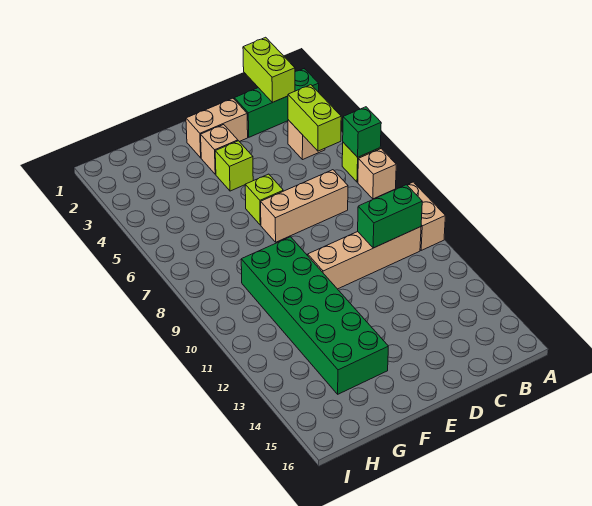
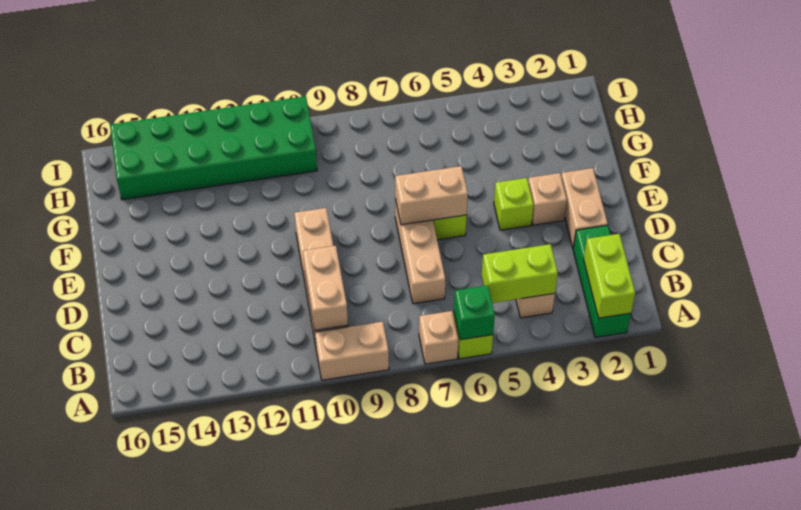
lime 1x2 brick [243,37,295,102] -> lime 1x2 brick turned to [584,234,635,318]
green 1x2 brick [358,185,422,248] -> tan 1x2 brick [303,246,348,330]
none -> tan 1x2 brick [395,166,468,225]
green 2x6 brick [241,237,388,394] -> green 2x6 brick moved to [110,96,317,200]

